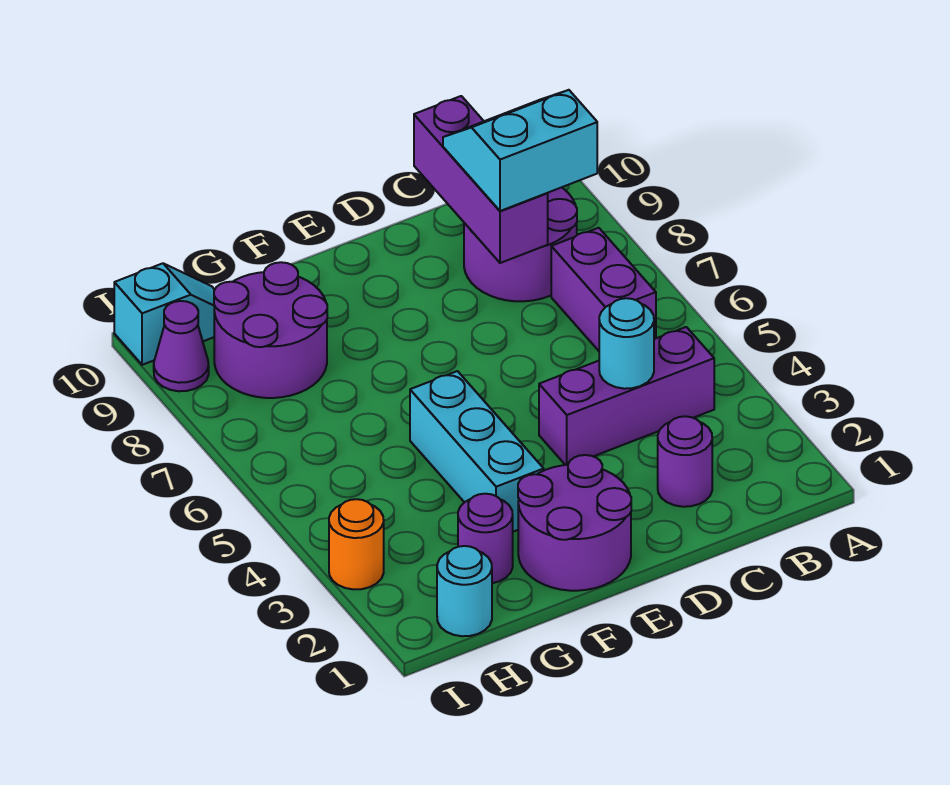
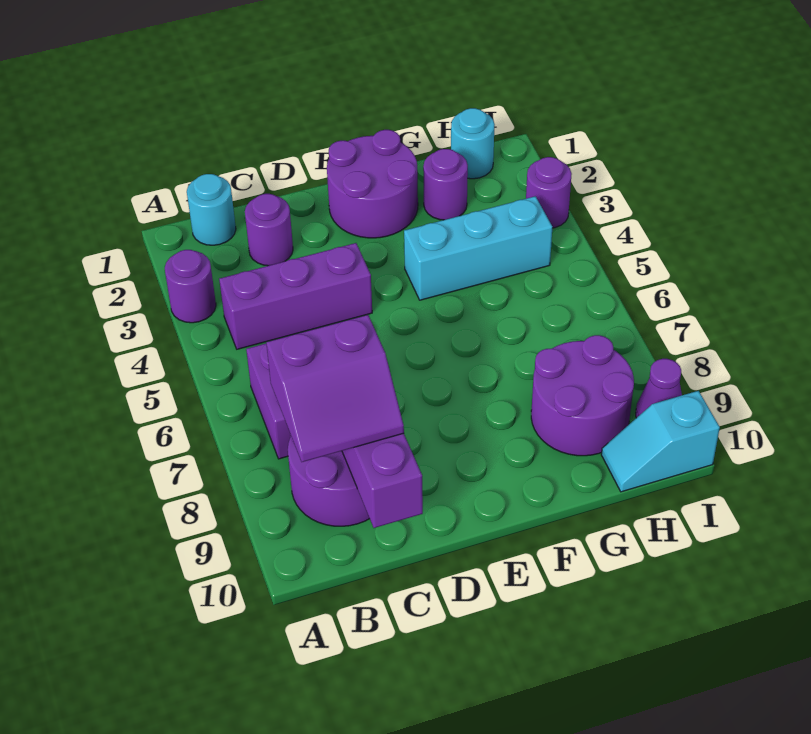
none -> purple 1x1 round brick [165,250,216,323]
cyan 2x2 slope [443,90,597,211] -> purple 2x2 slope [266,315,404,462]
cyan 1x1 round brick [599,298,654,389] -> cyan 1x1 round brick moved to [187,174,236,245]
cyan 1x3 brick [410,371,544,532] -> cyan 1x3 brick turned to [404,196,552,300]
orange 1x1 round brick [329,499,384,589] -> purple 1x1 round brick [526,157,572,228]

